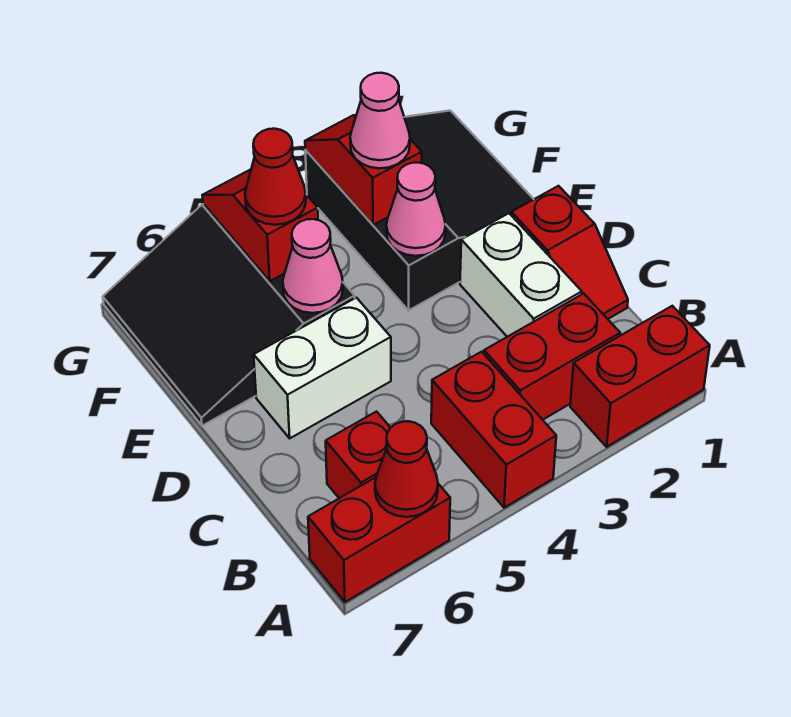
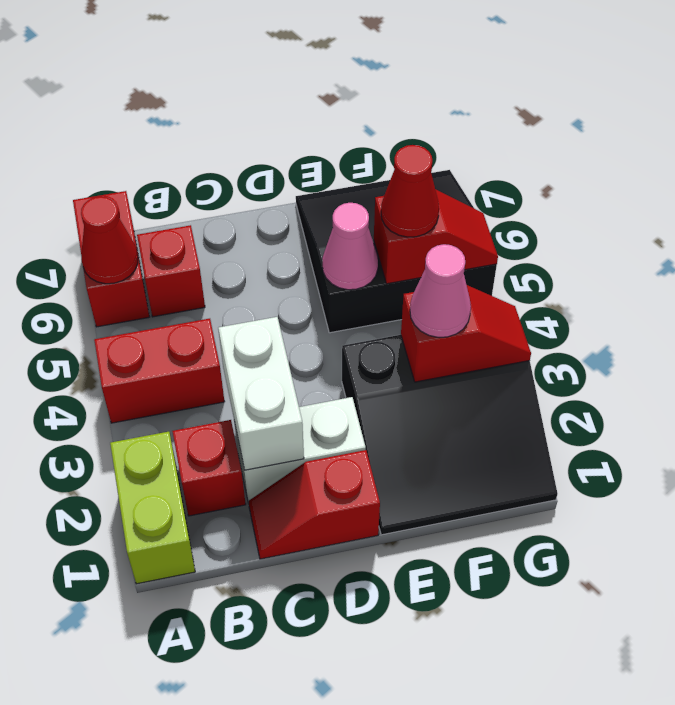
red 1x2 brick [570,306,710,447] -> lime 1x2 brick [110,432,195,584]
red 1x2 brick [484,293,620,420] -> red 1x1 brick [172,420,246,516]
white 1x2 brick [254,298,391,438] -> white 1x2 brick moved to [218,317,304,470]
pink 1x1 cone [386,162,446,256] -> none

